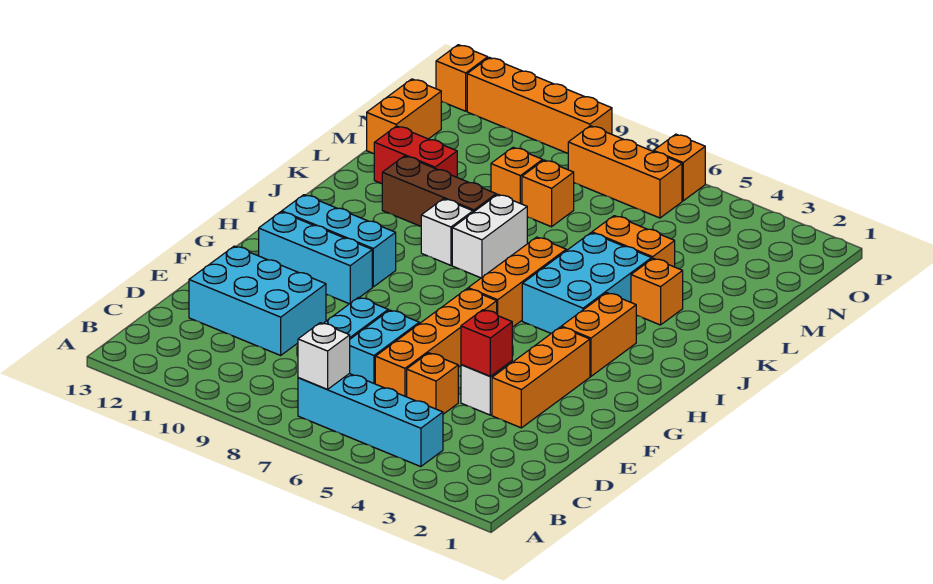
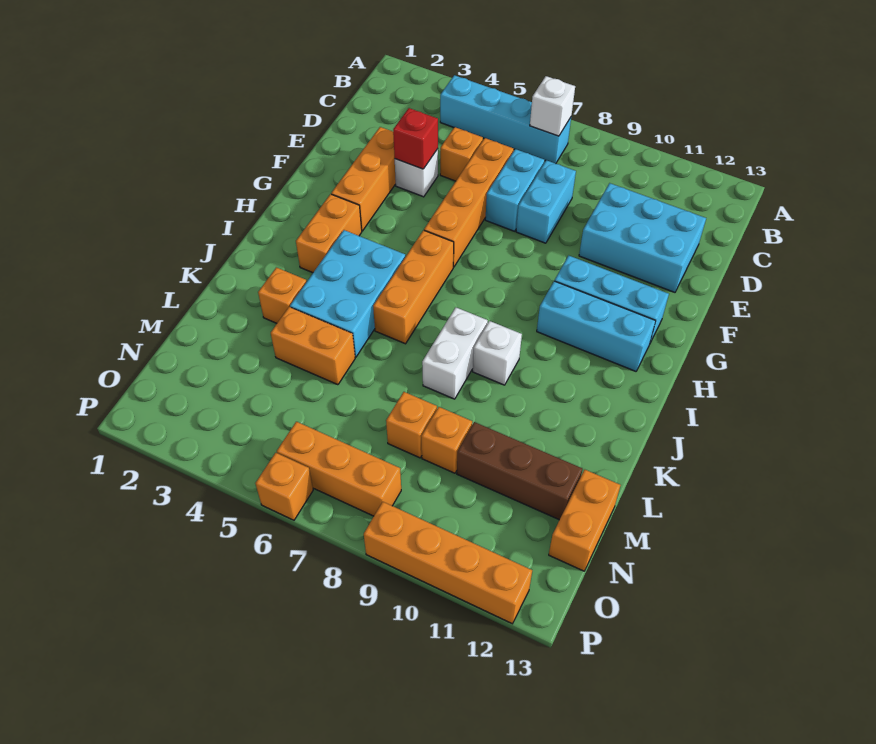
brown 1x3 brick [382,156,496,226] -> brown 1x3 brick moved to [457,422,582,520]
red 1x2 brick [374,126,457,184] -> none
orange 1x1 brick [436,45,488,111] -> none

